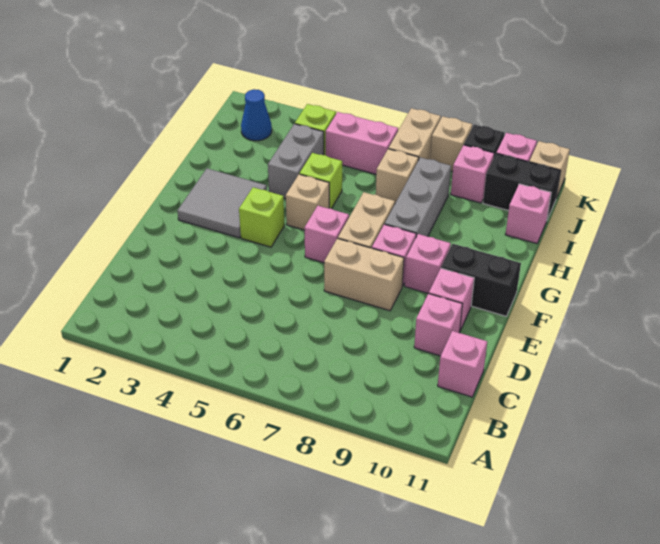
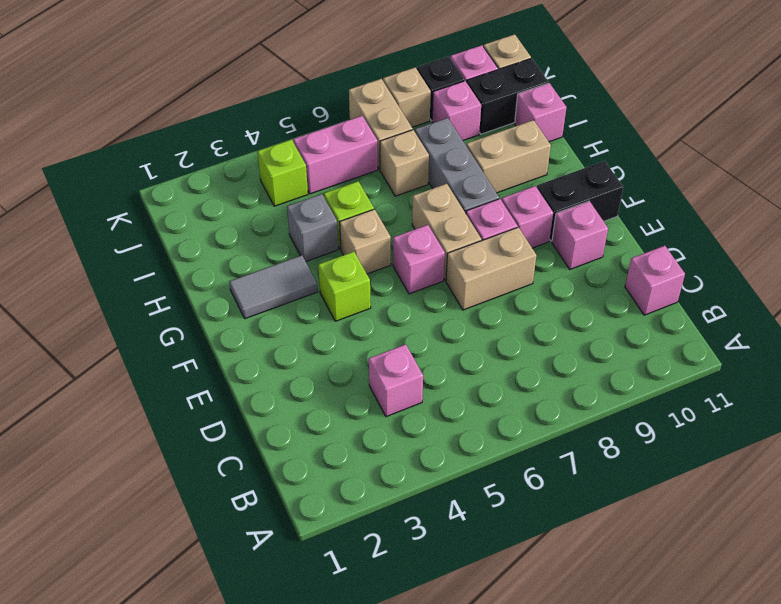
pink 1x1 brick [414,294,462,356] -> pink 1x1 brick moved to [369,344,423,417]
grey 2x2 tile [178,168,267,238] -> grey 1x2 tile [229,255,318,319]
grey 1x2 brick [268,124,324,199] -> grey 1x1 brick [287,194,338,261]
none -> tan 1x2 brick [466,120,551,193]
blue 1x1 cone [241,89,272,141] -> none

